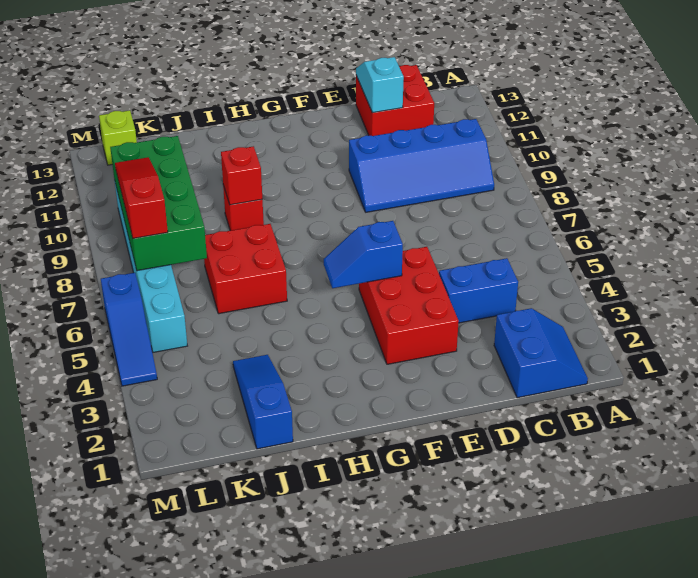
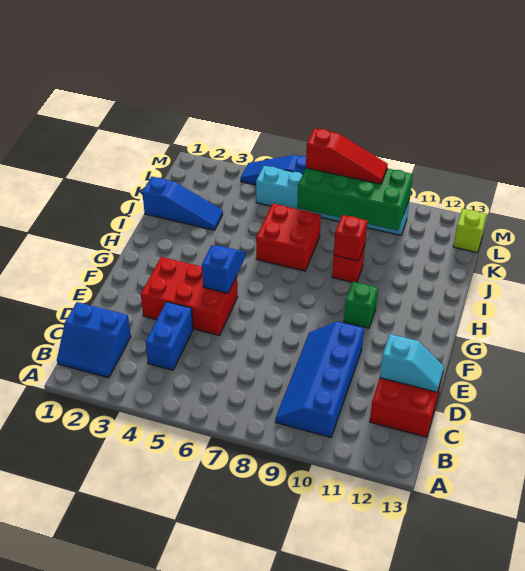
none -> green 1x1 brick [344,282,378,328]

